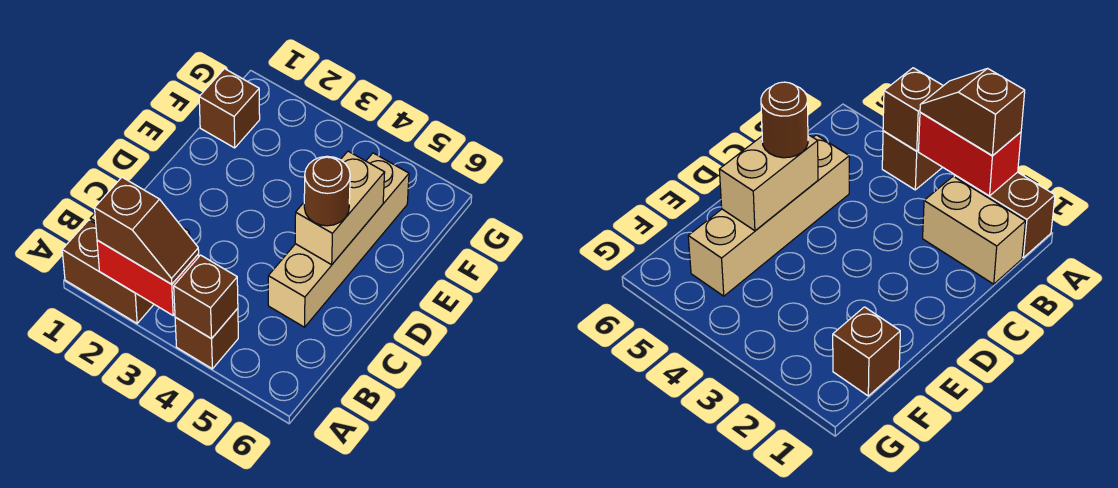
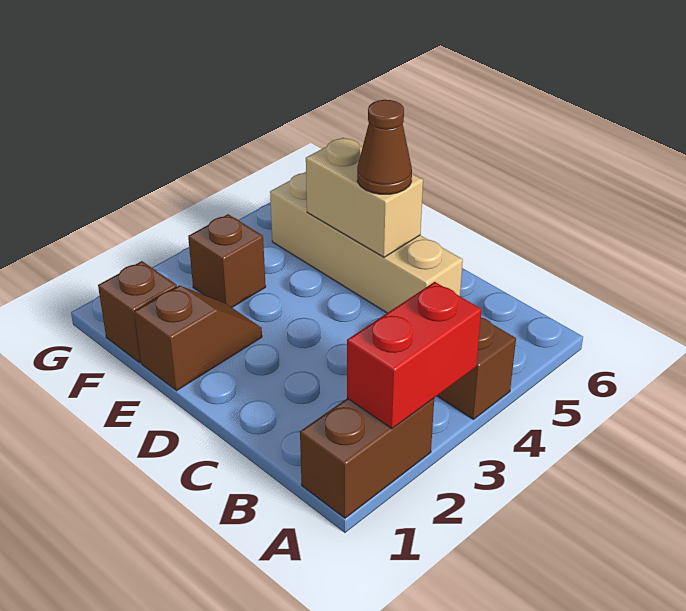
brown 1x2 slope [95,177,199,284] -> brown 1x2 slope moved to [134,285,262,391]
brown 1x1 brick [174,255,238,339] -> brown 1x1 brick moved to [188,214,266,307]
tan 1x2 brick [923,176,1025,284] -> none
brown 1x1 round brick [304,156,350,226] -> brown 1x1 cone [357,100,412,194]

